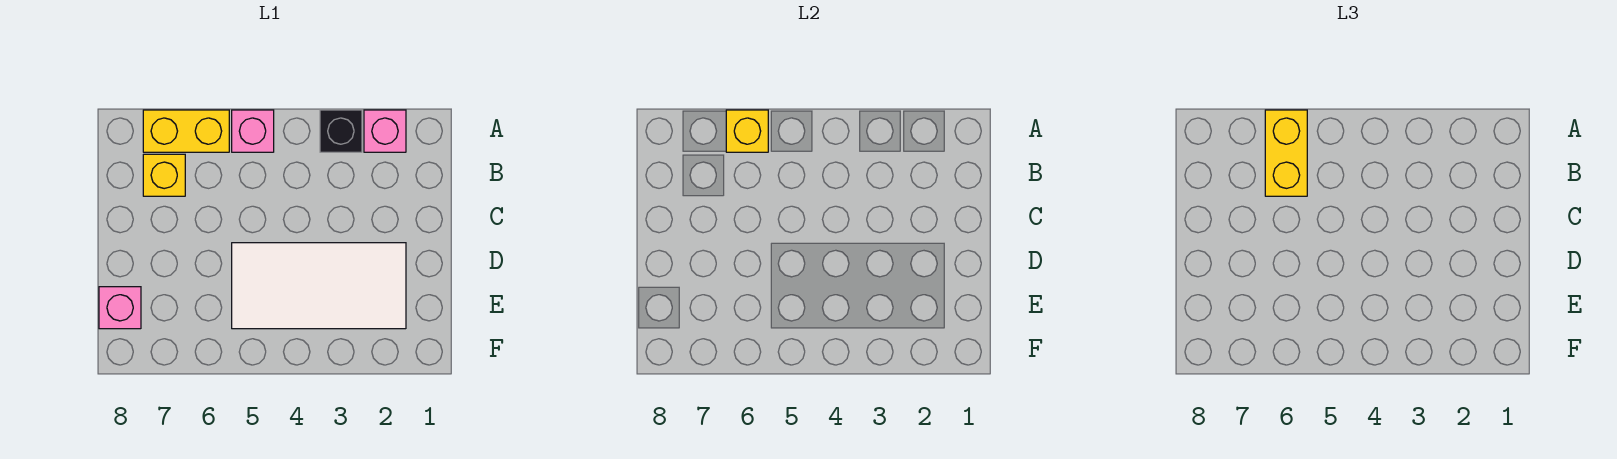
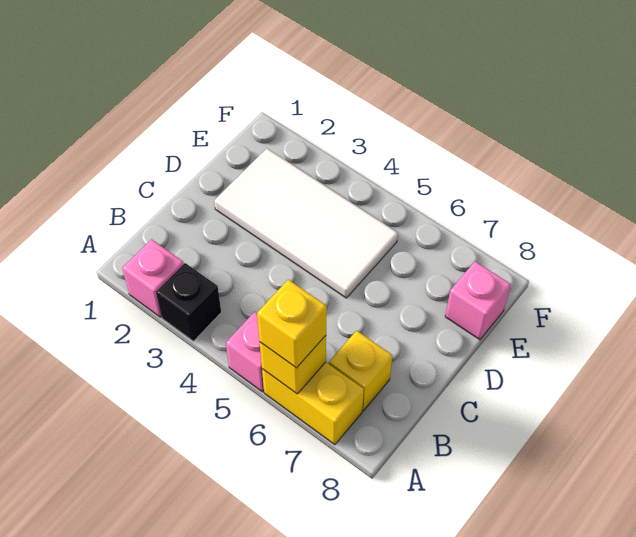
yellow 1x2 brick [1265,110,1307,196] -> yellow 1x1 brick [257,280,327,368]

